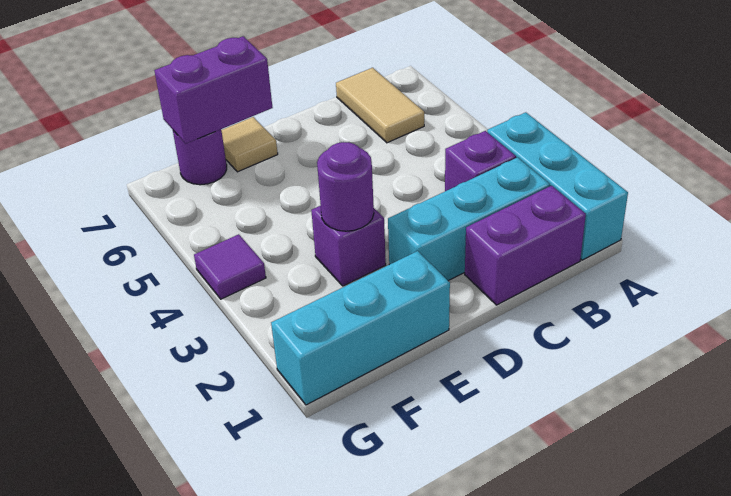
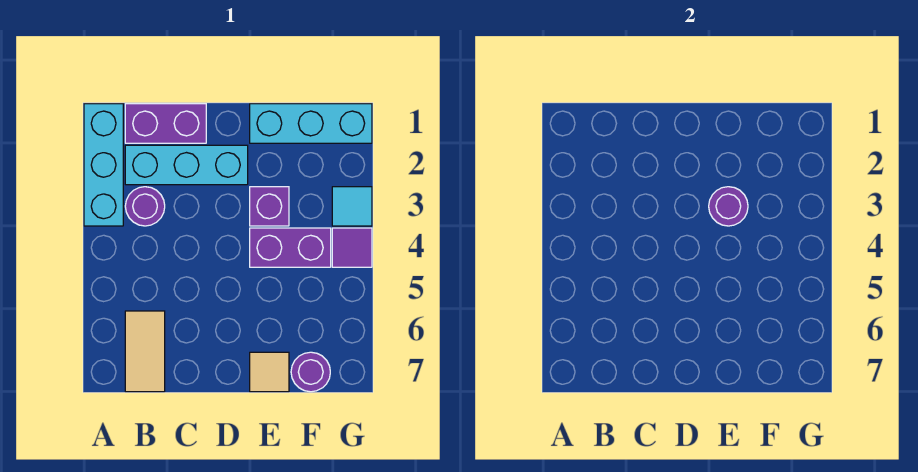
purple 1x1 brick [445,131,516,191] -> purple 1x1 round brick [125,187,165,226]
purple 1x2 brick [154,36,273,144] -> purple 1x2 brick moved to [250,228,331,267]
none -> cyan 1x1 tile [332,187,372,226]

